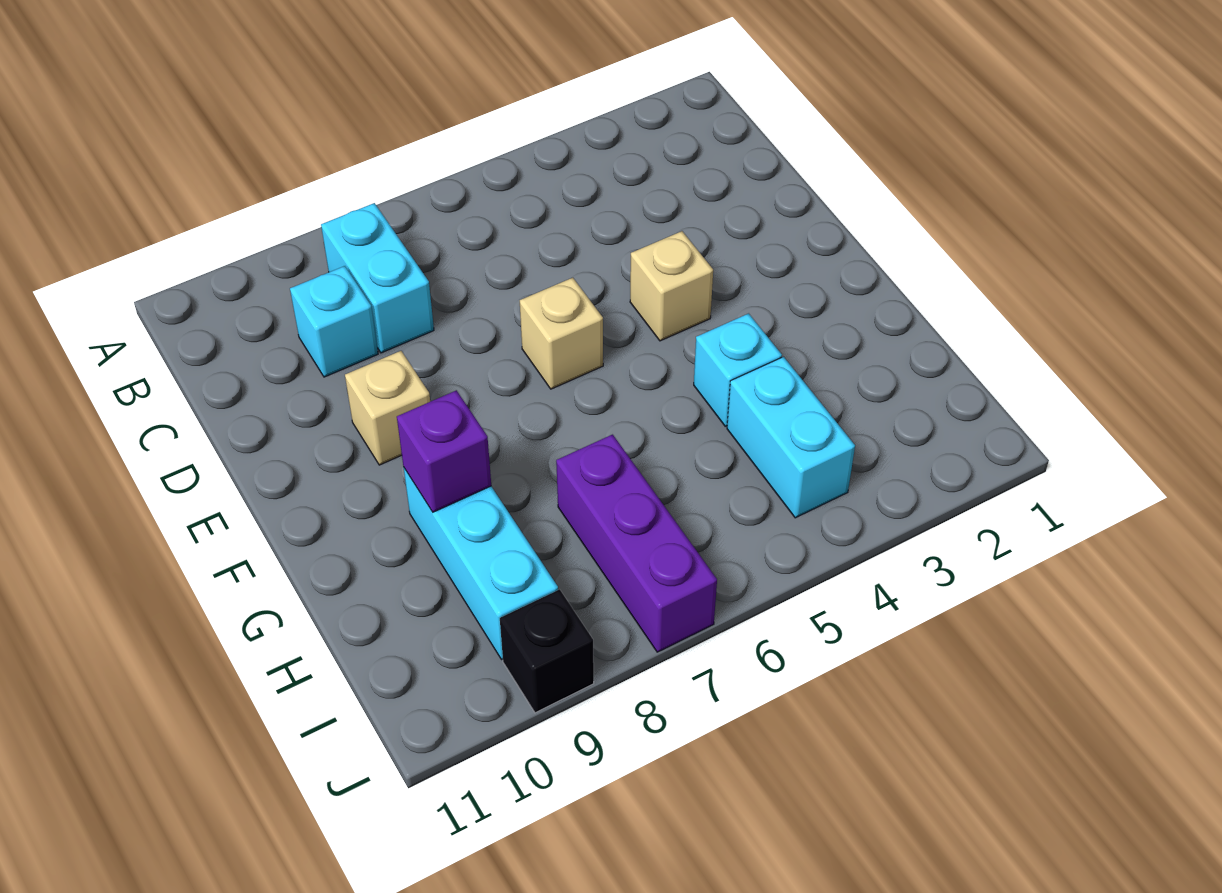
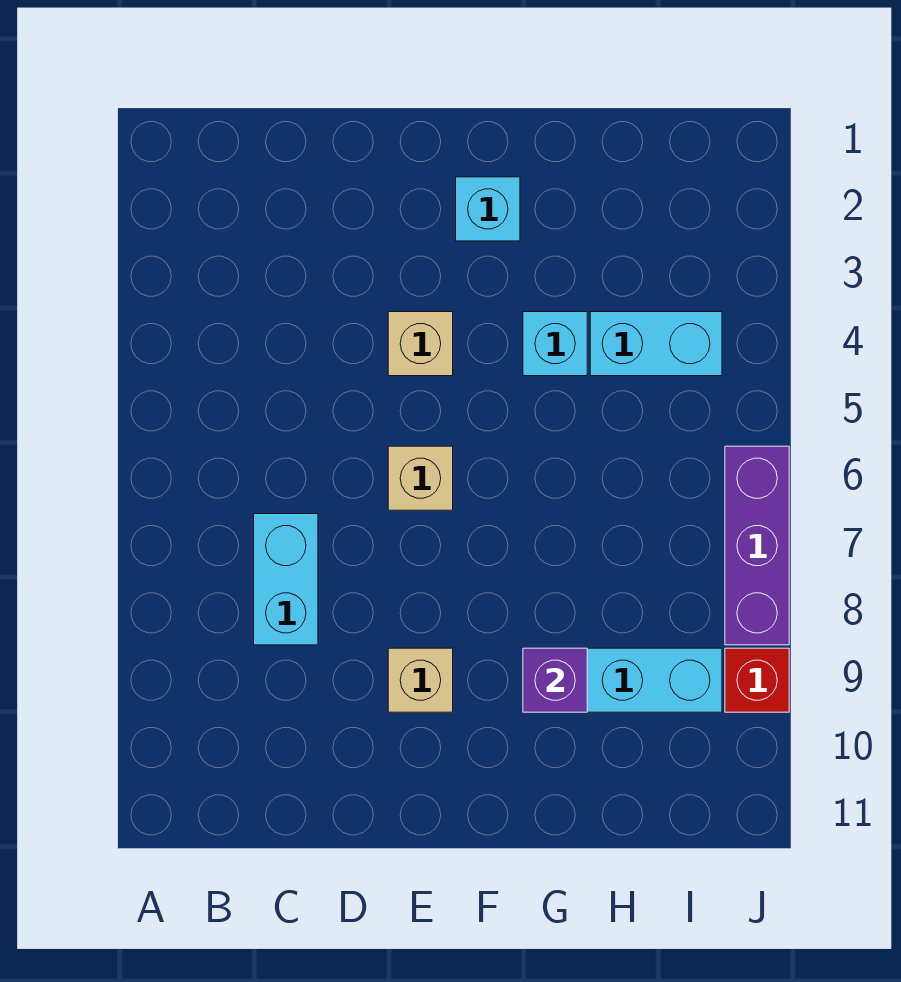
cyan 1x2 brick [321,203,434,353] -> cyan 1x2 brick turned to [254,514,318,645]
cyan 1x1 brick [290,266,378,377] -> cyan 1x1 brick moved to [456,177,520,241]
purple 1x3 brick [556,435,717,652] -> purple 1x3 brick turned to [725,446,789,645]
black 1x1 brick [500,589,594,713] -> red 1x1 brick [725,648,789,712]

